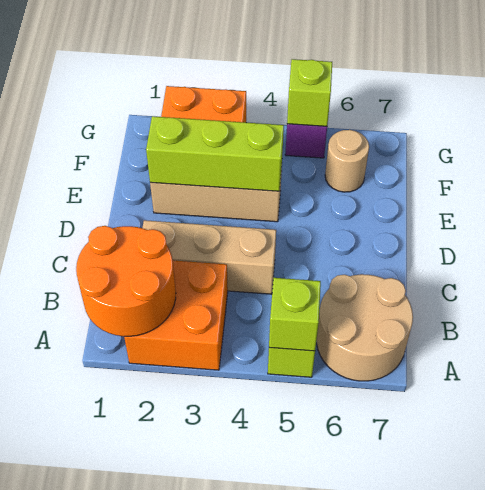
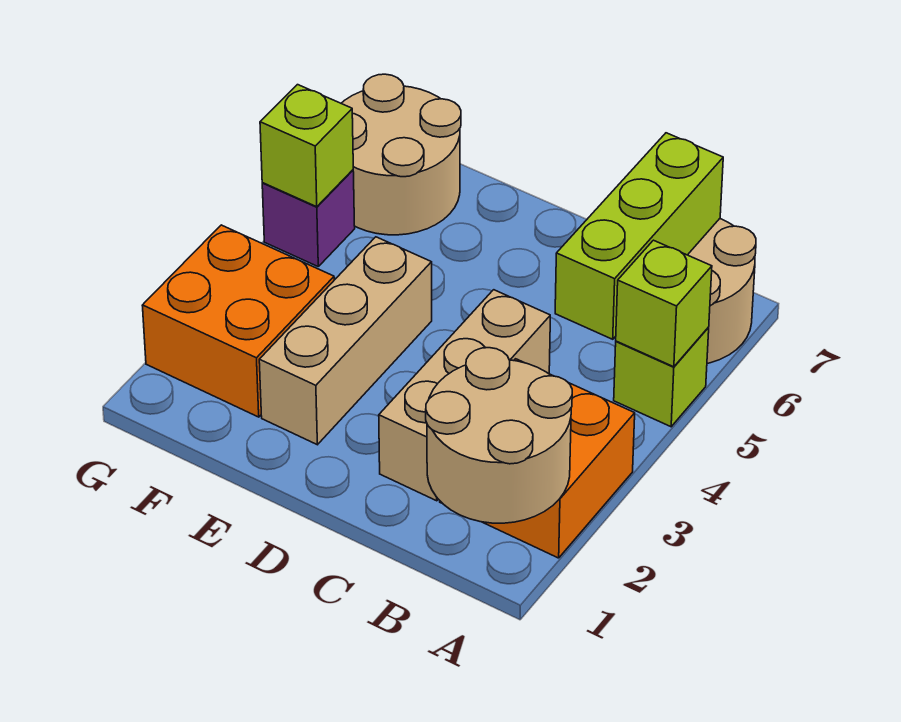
orange 2x2 round brick [76,226,176,337] -> tan 2x2 round brick [426,348,572,523]
lime 1x3 brick [146,116,284,191] -> lime 1x3 brick moved to [555,133,723,339]
tan 1x1 round brick [325,130,369,192] -> tan 2x2 round brick [341,74,461,235]

